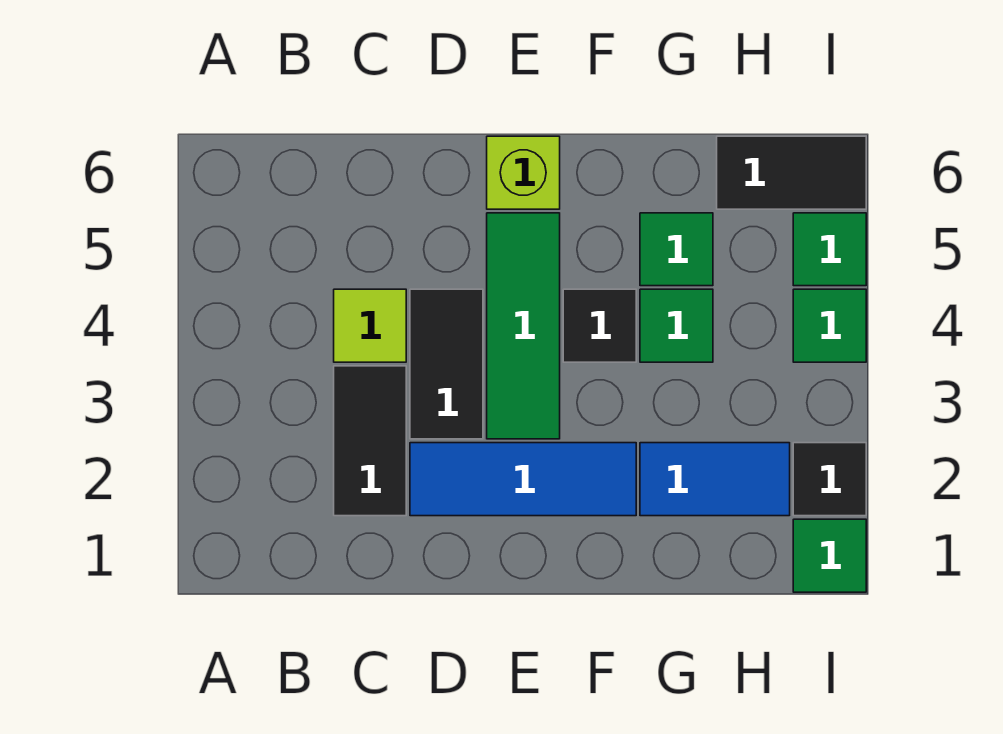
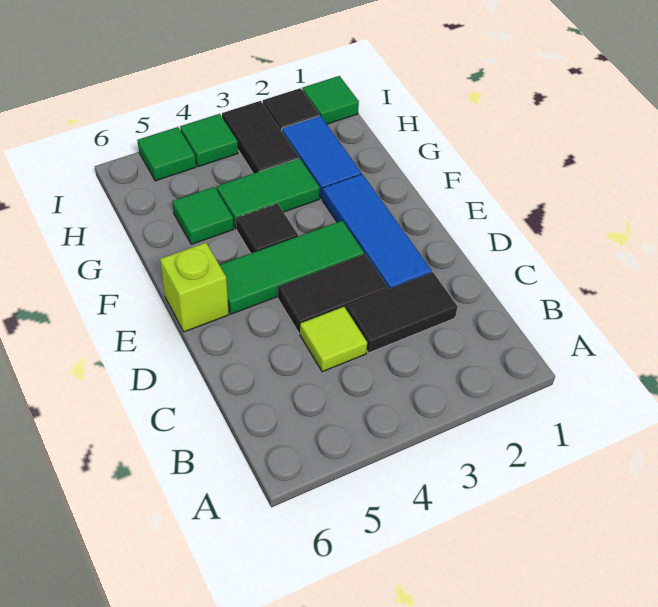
green 1x1 tile [640,289,713,362] -> green 1x2 tile [217,158,320,229]
black 1x2 tile [717,136,866,209] -> black 1x2 tile moved to [222,101,299,174]

